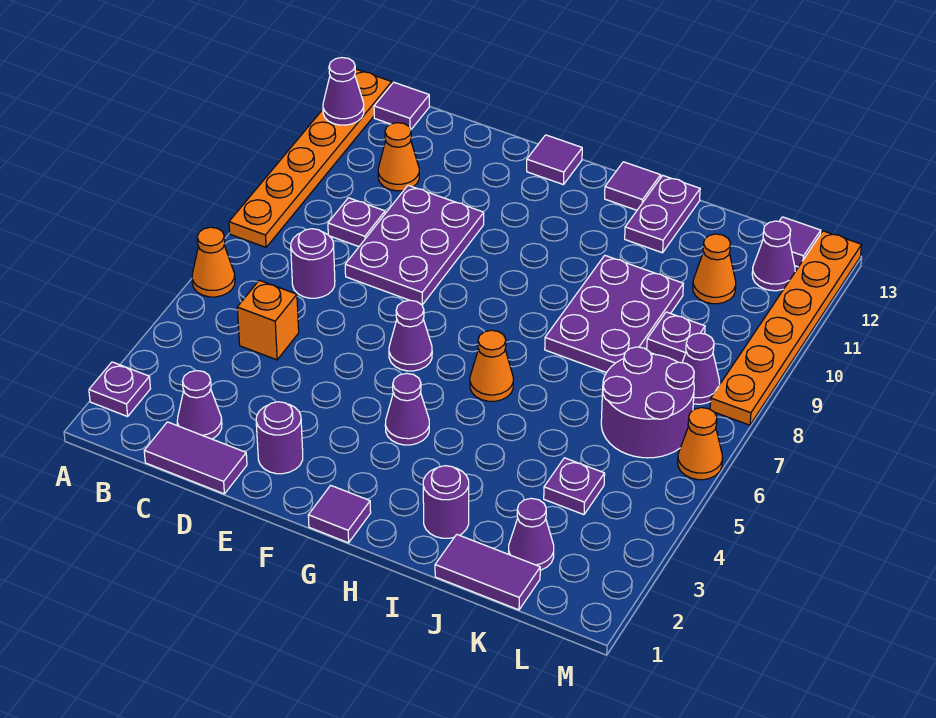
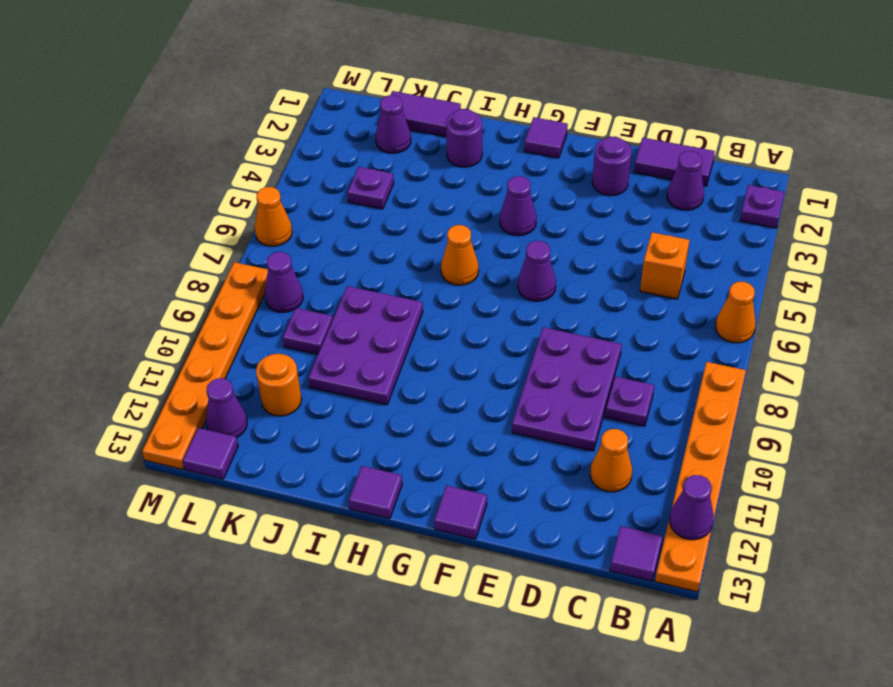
purple 1x1 round brick [291,229,335,298] -> none
purple 1x2 plate [625,176,700,253] -> none
purple 2x2 round brick [601,347,694,458] -> none
orange 1x1 cone [693,234,736,304] -> orange 1x1 round brick [256,354,301,416]

